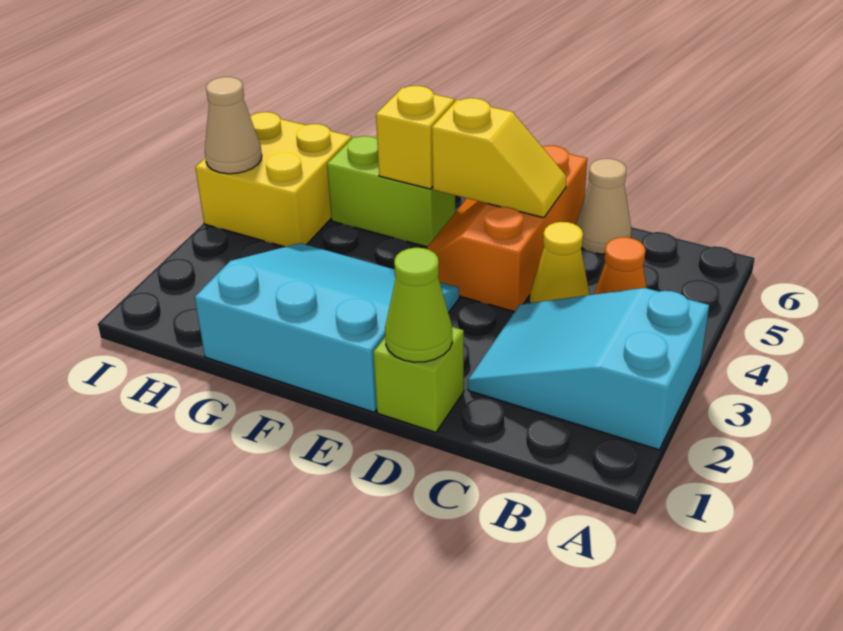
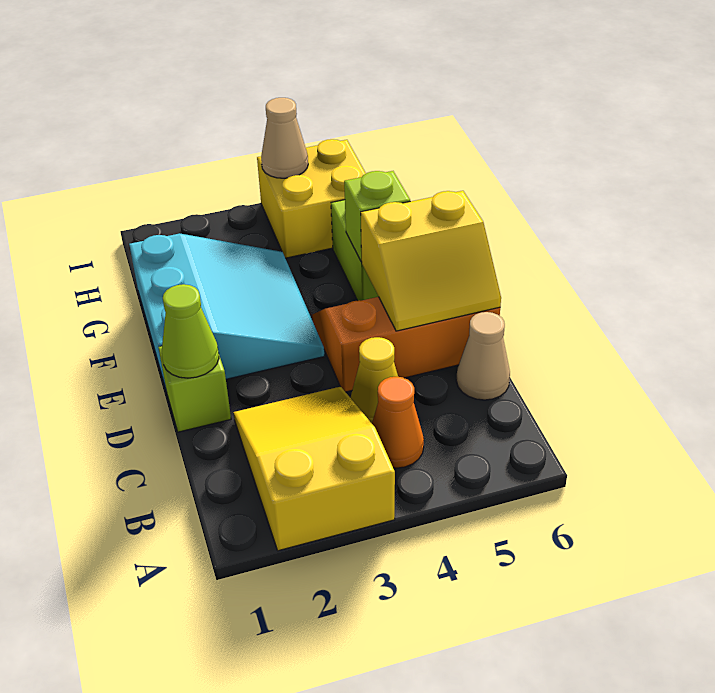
cyan 2x3 slope [468,288,709,450] -> yellow 2x3 slope [233,387,395,551]
yellow 1x2 slope [432,98,566,218] -> yellow 2x2 slope [361,191,501,331]
yellow 1x1 brick [376,86,455,189] -> lime 1x1 brick [344,171,410,262]

